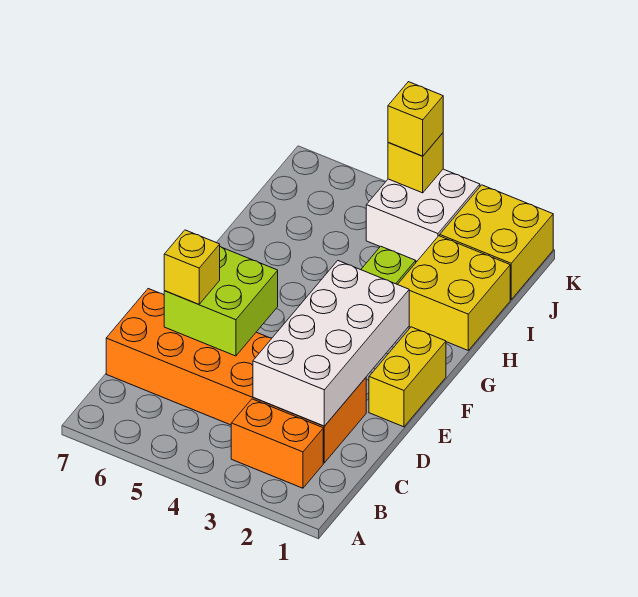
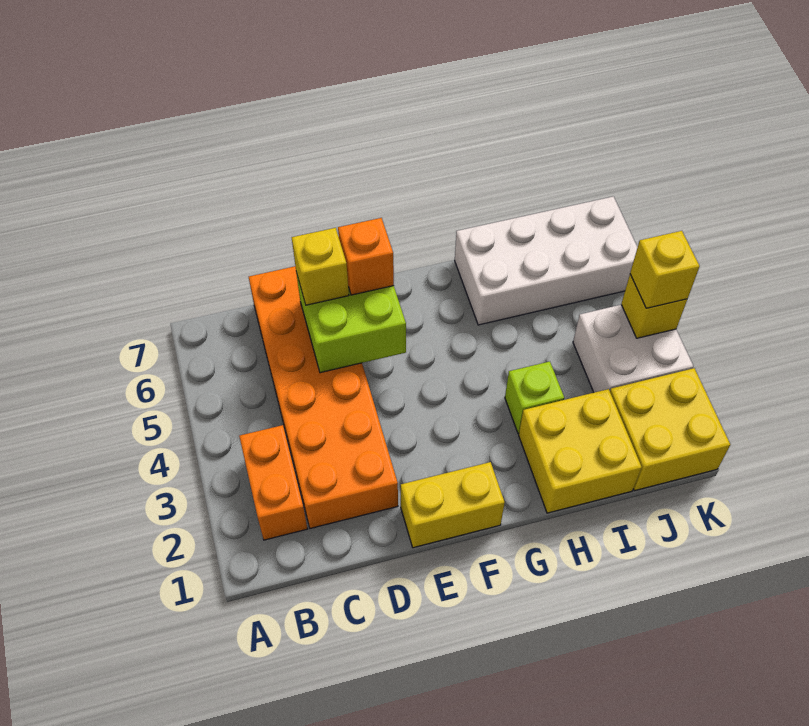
white 2x4 brick [253,261,409,426] -> white 2x4 brick moved to [455,196,638,325]
none -> orange 1x1 brick [338,218,394,295]

